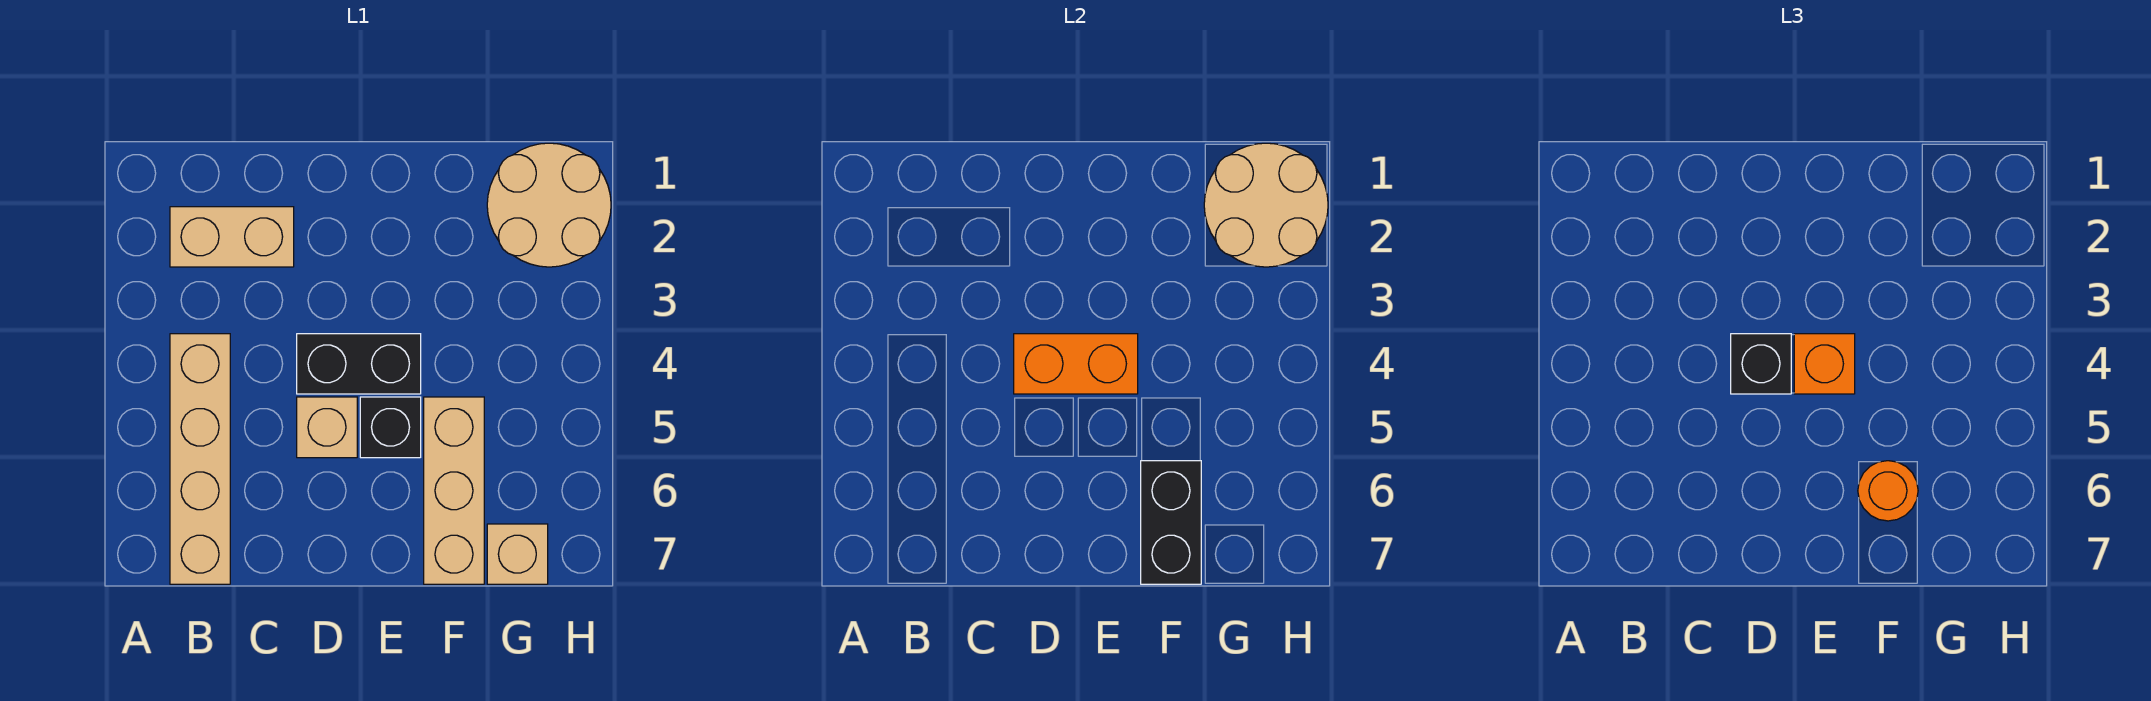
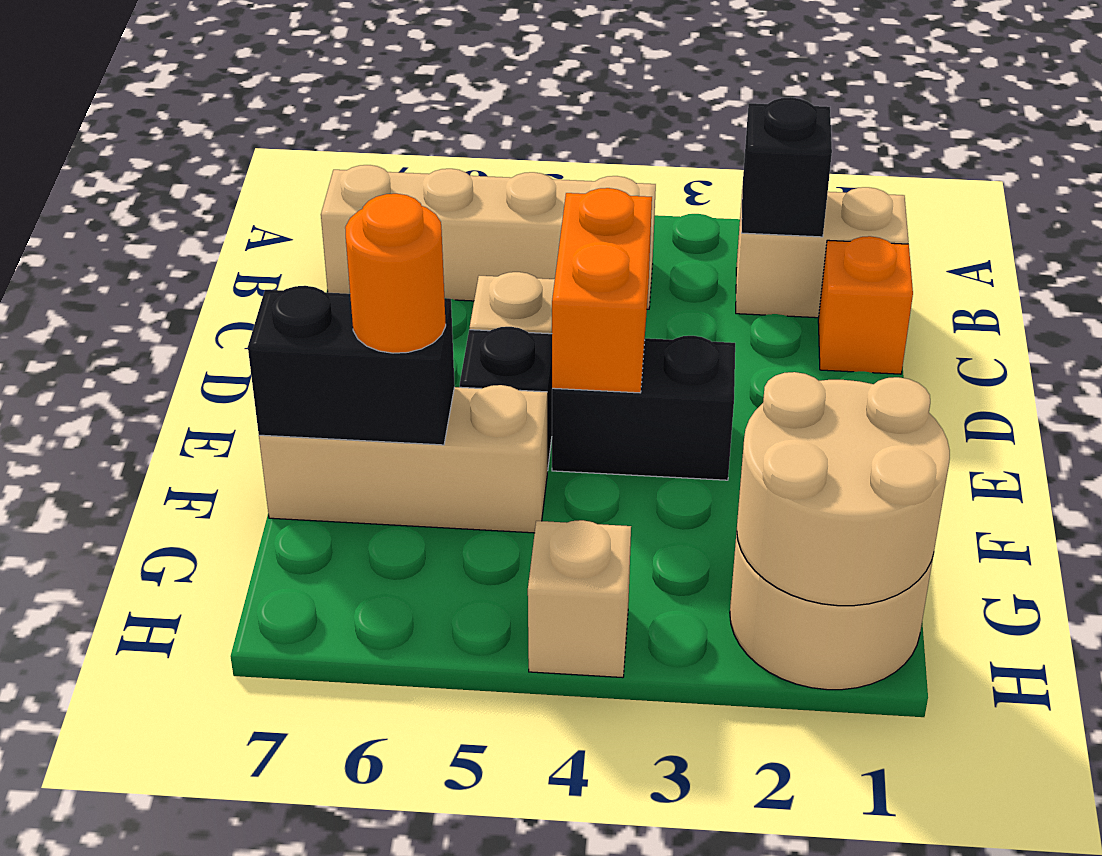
tan 1x2 brick [170,207,294,267] -> tan 1x2 brick turned to [736,187,909,318]
black 1x2 brick [297,334,421,394] -> black 1x2 brick turned to [552,336,735,480]
black 1x1 brick [1731,334,1791,394] -> black 1x1 brick moved to [742,97,832,237]
orange 1x1 brick [1794,334,1855,394] -> orange 1x1 brick moved to [818,236,913,374]
tan 1x1 brick [487,524,548,584] -> tan 1x1 brick moved to [528,520,631,678]

